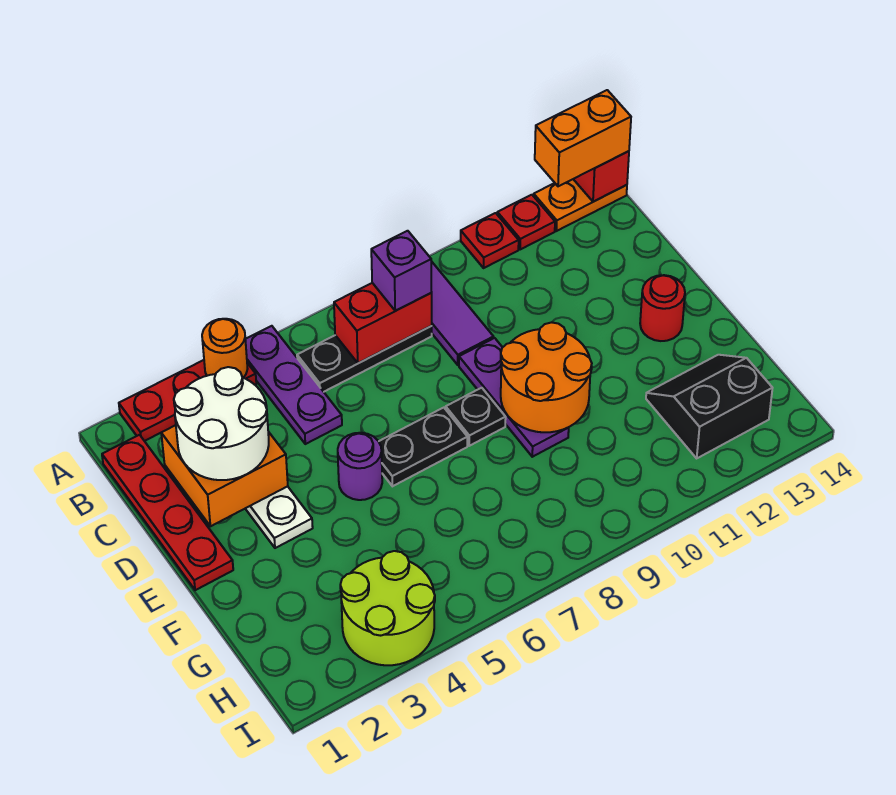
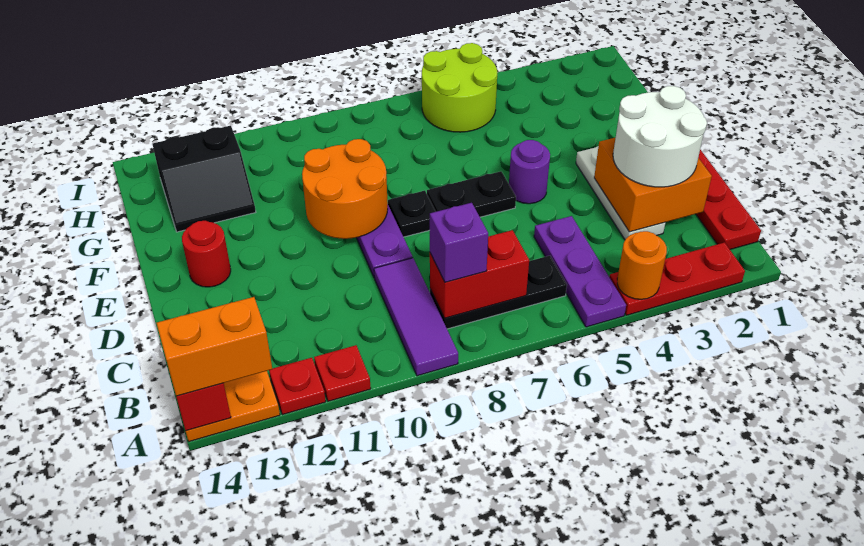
lime 2x2 round brick [340,551,435,665] -> lime 2x2 round brick moved to [422,43,497,132]

